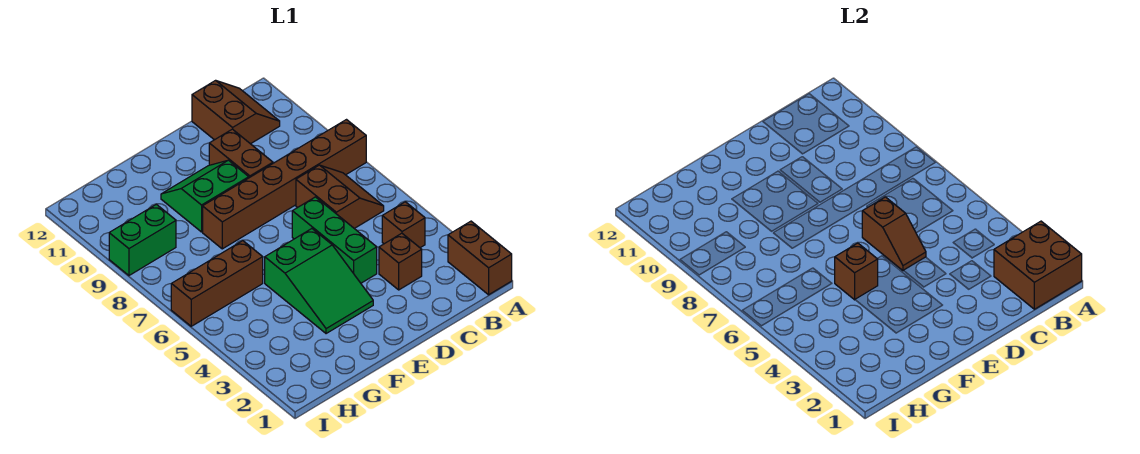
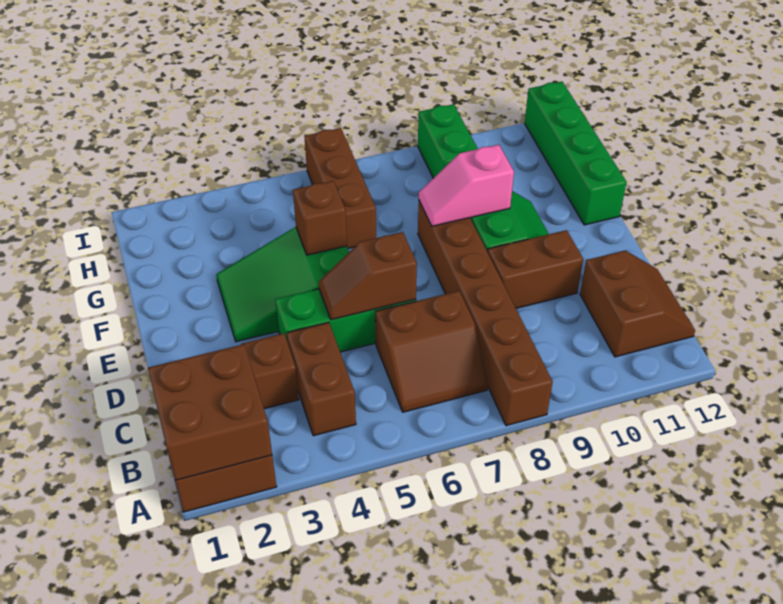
brown 1x1 brick [382,202,425,248] -> brown 1x2 brick [287,322,356,436]
brown 2x2 slope [192,80,280,144] -> brown 2x2 slope turned to [580,251,695,357]
none -> pink 1x2 slope [419,145,514,226]
none -> green 1x4 brick [525,82,627,225]

